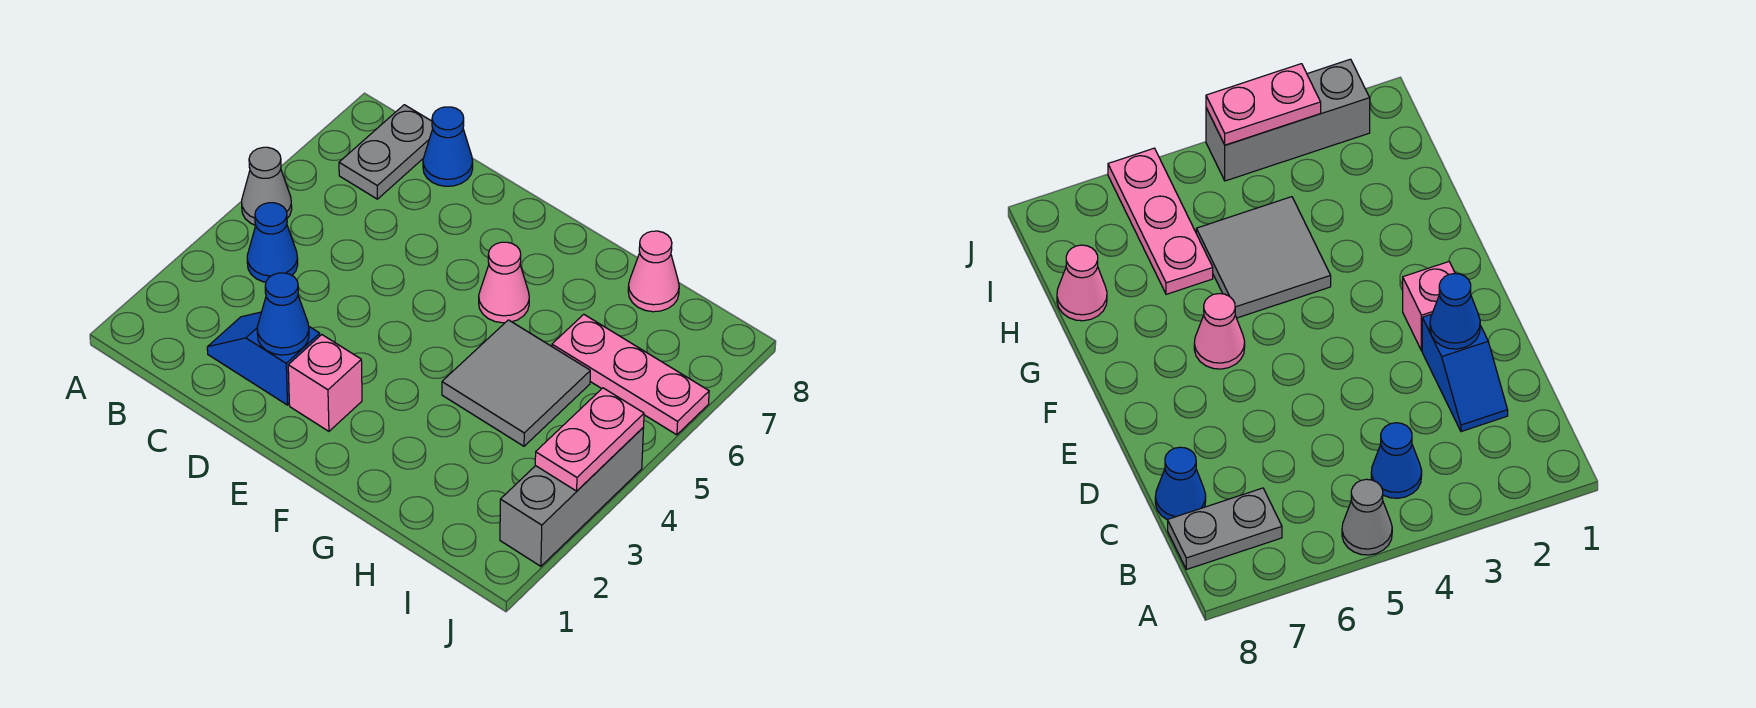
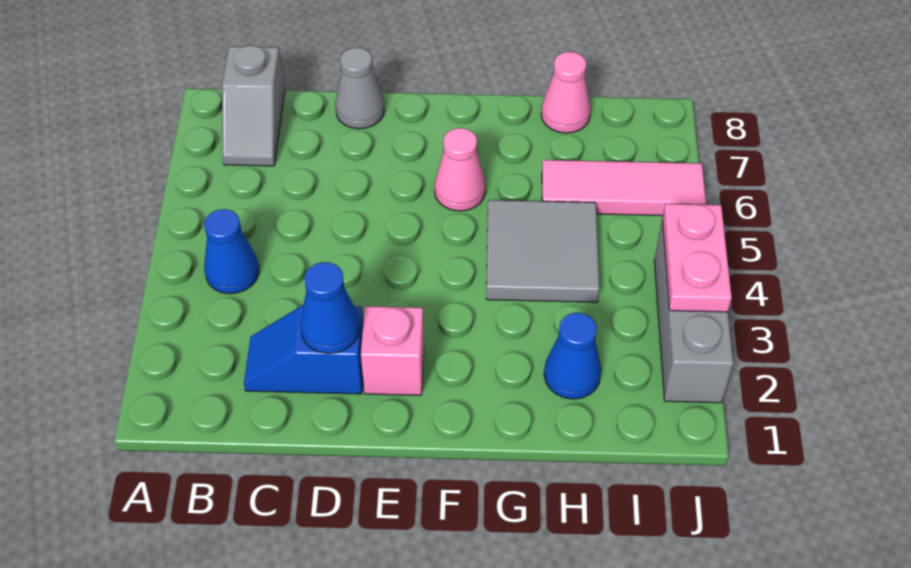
grey 1x1 cone [242,147,292,225] -> grey 1x1 cone moved to [335,48,385,129]
grey 1x2 plate [339,105,433,199] -> grey 1x2 slope [222,45,285,166]
blue 1x1 cone [423,107,473,186] -> blue 1x1 cone moved to [544,313,601,399]
pink 1x3 plate [552,314,709,435] -> pink 1x3 tile [542,160,706,216]

